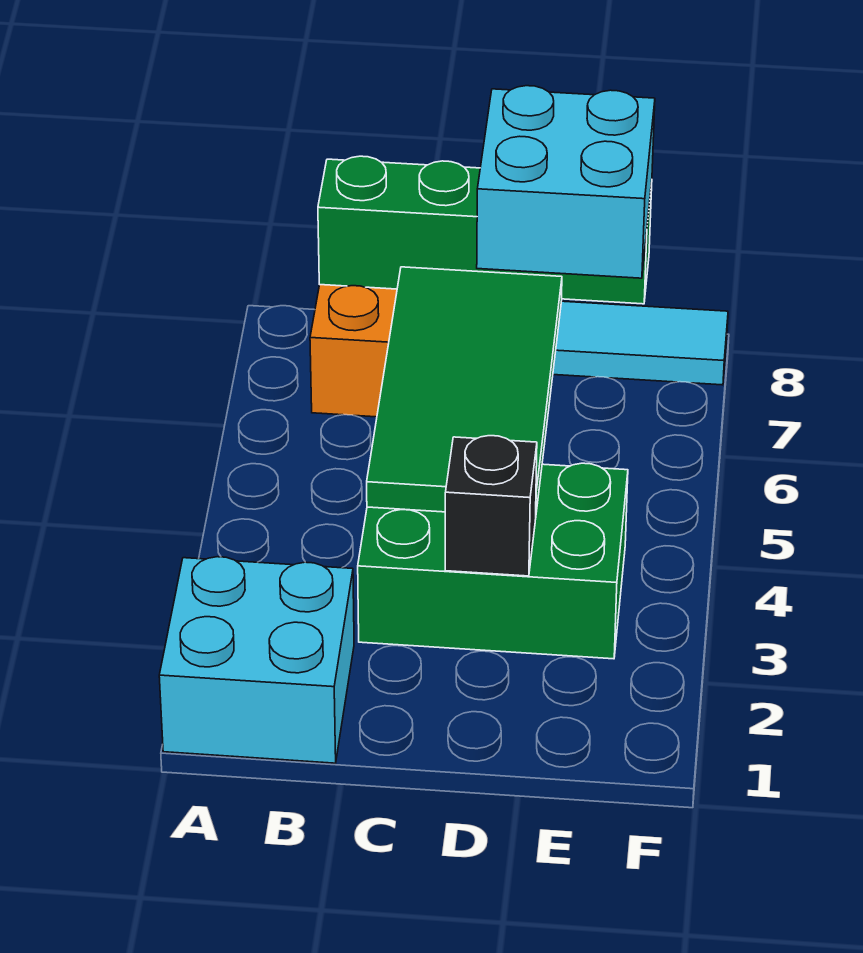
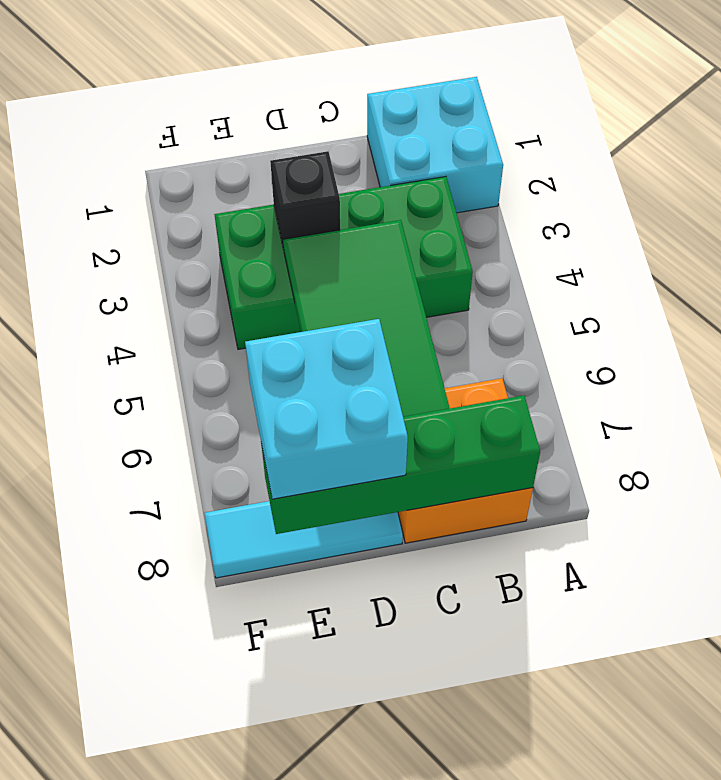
green 2x3 brick [358,463,628,659] -> green 2x4 brick [214,177,473,349]

